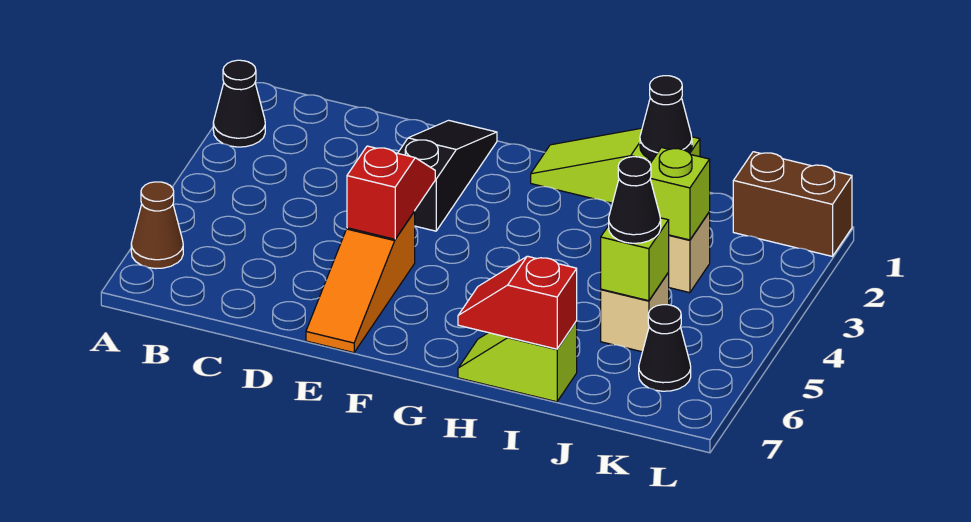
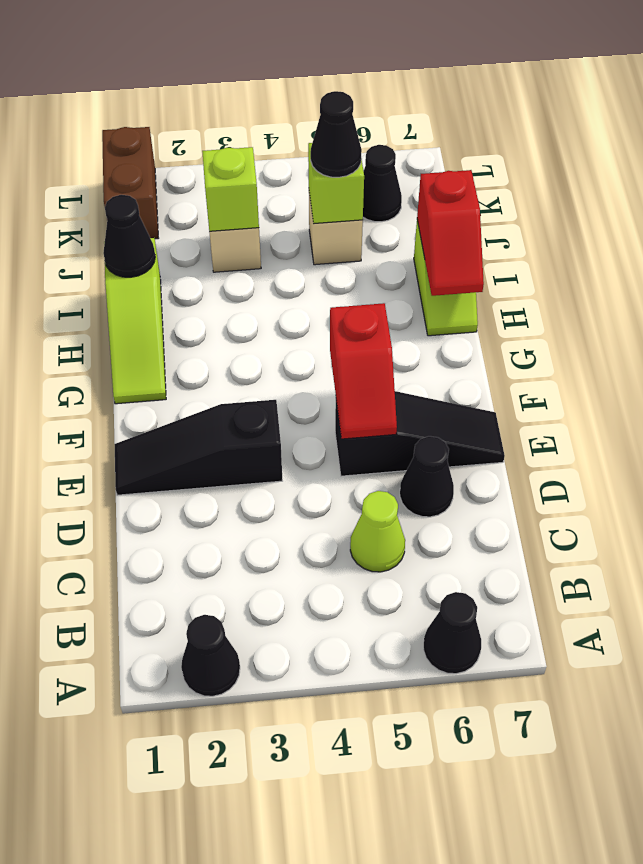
brown 1x1 cone [131,182,183,269] -> black 1x1 cone [423,592,481,674]
none -> lime 1x1 cone [350,491,405,572]
none -> black 1x1 cone [400,436,454,517]
red 1x2 slope [347,146,435,239] -> red 1x2 slope turned to [330,303,397,439]
orange 1x3 slope [306,212,415,353] -> black 1x3 slope [335,391,505,476]

